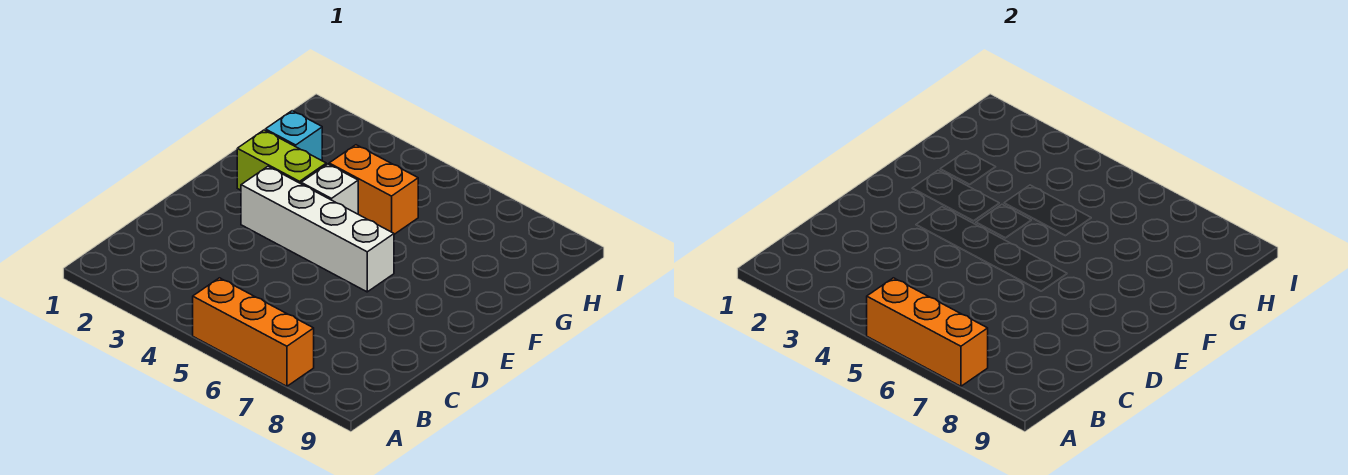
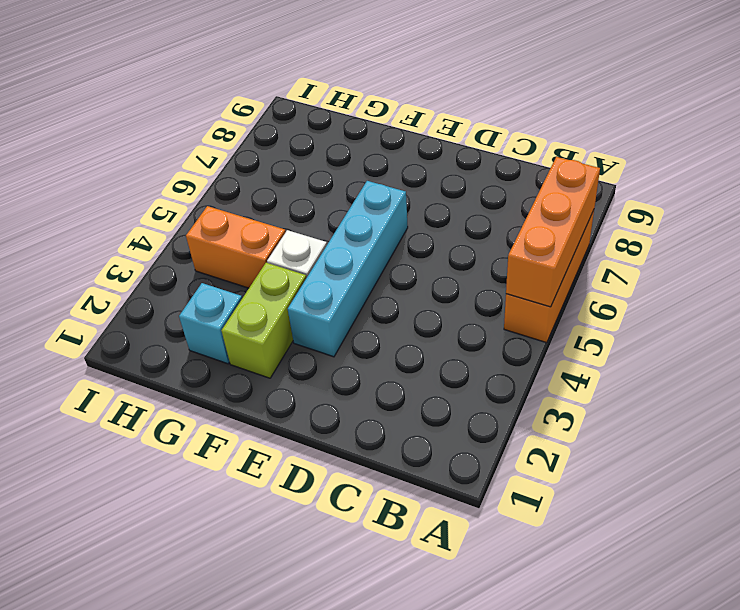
white 1x4 brick [241,167,394,292] -> cyan 1x4 brick [288,181,408,357]
orange 1x2 brick [329,145,418,234] -> orange 1x2 brick turned to [186,206,286,288]

